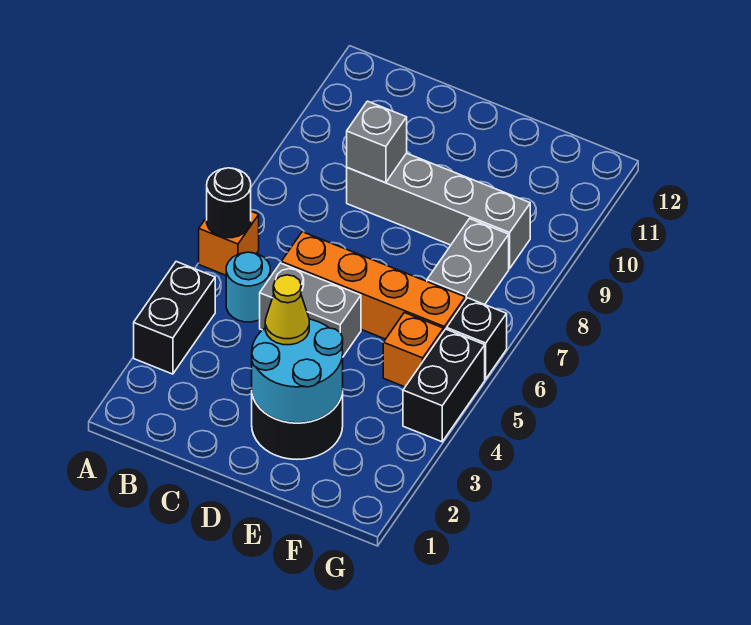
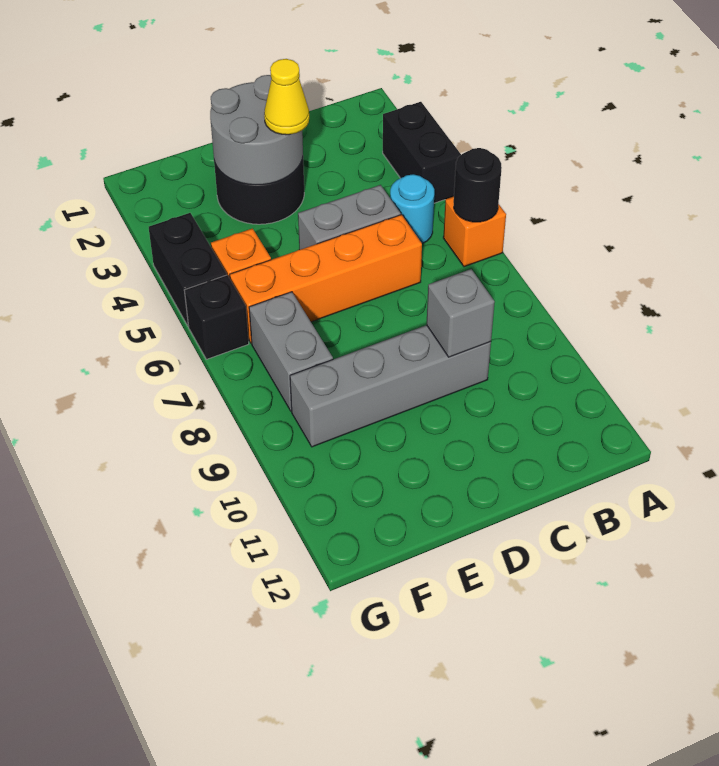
cyan 2x2 round brick [252,319,343,423] -> grey 2x2 round brick [210,75,303,185]

